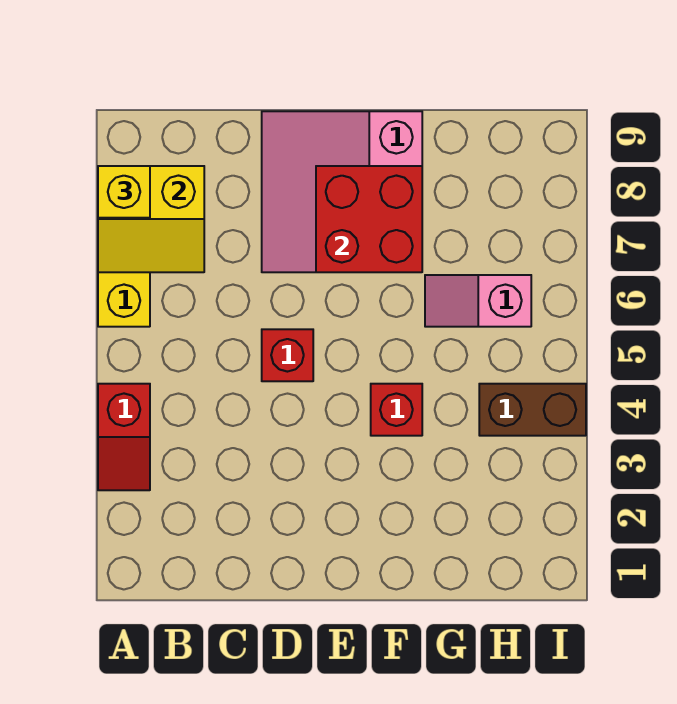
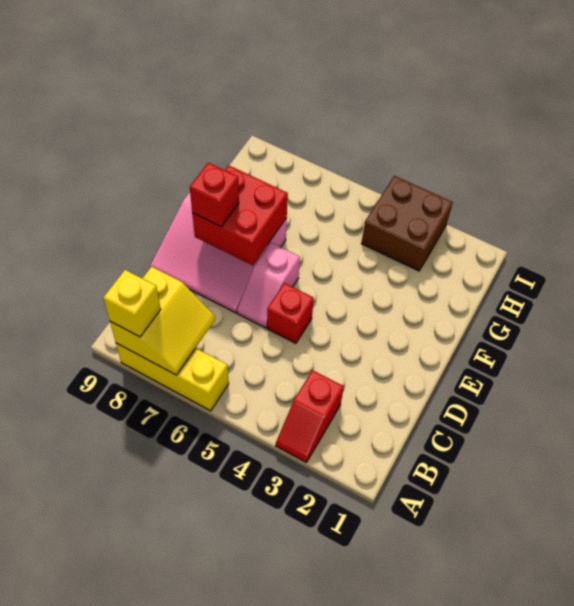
red 1x2 slope [98,384,150,490] -> red 1x2 slope turned to [276,370,344,463]
red 1x1 brick [371,384,422,436] -> red 1x1 brick moved to [190,163,239,227]
pink 1x2 slope [425,275,531,327] -> pink 1x2 slope moved to [237,243,300,328]
brown 1x2 brick [479,384,586,436] -> brown 2x2 brick [361,176,453,271]

